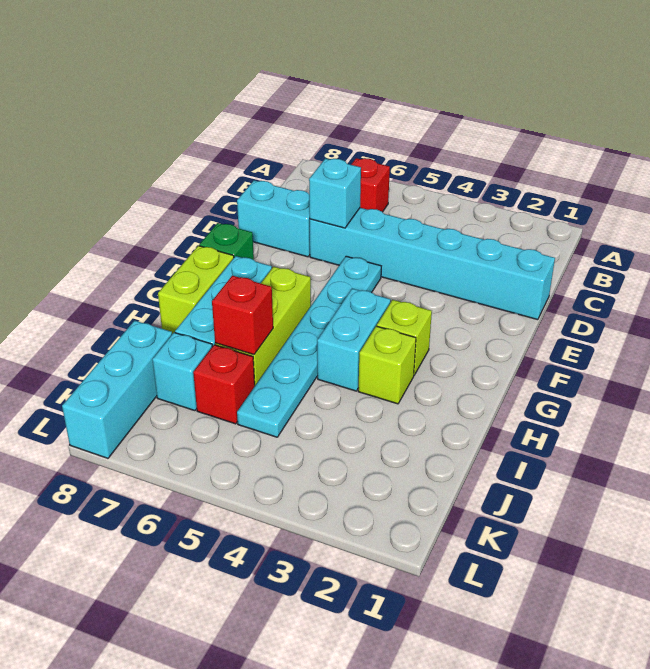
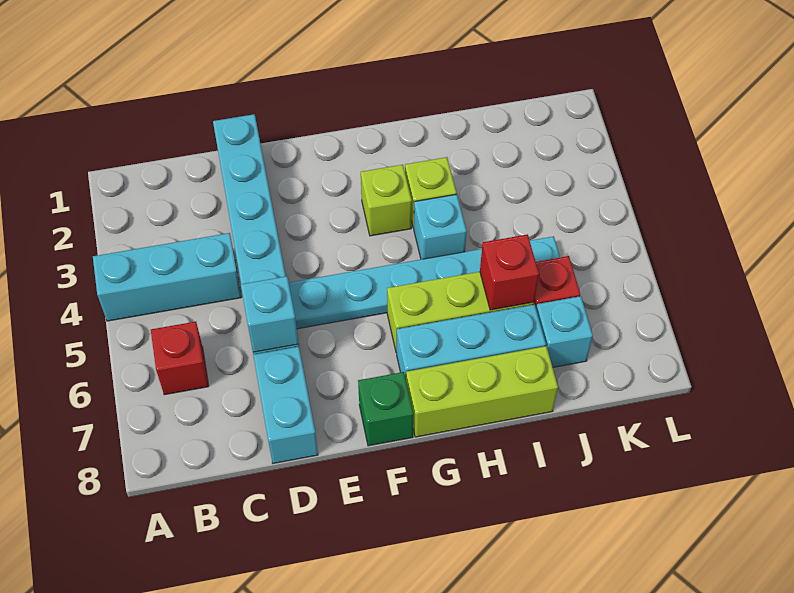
cyan 1x2 brick [317,289,391,391] -> cyan 1x1 brick [414,194,467,259]
lime 1x2 brick [158,246,234,334] -> lime 1x3 brick [406,346,558,437]
cyan 1x3 brick [62,321,172,458] -> cyan 1x3 brick moved to [93,233,241,321]

